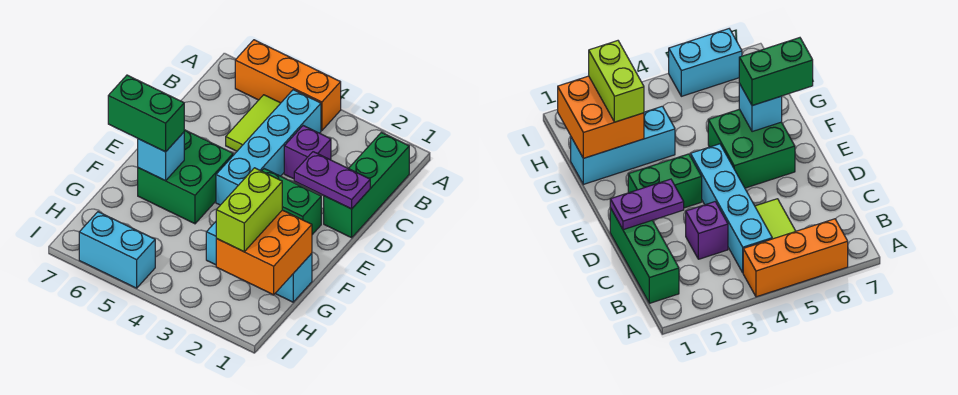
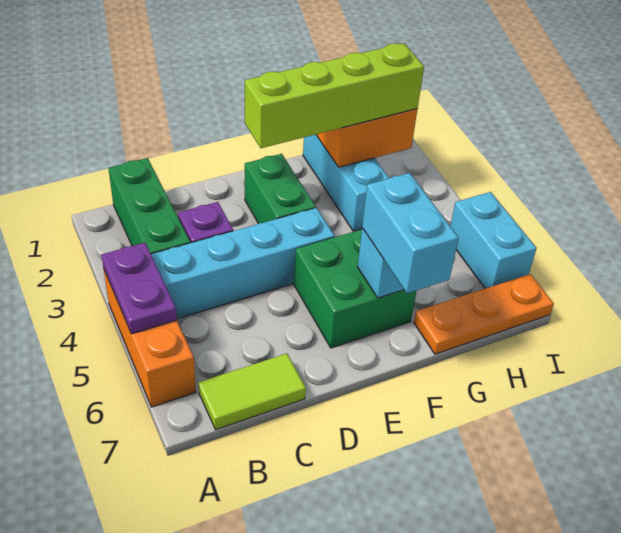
green 1x3 brick [324,132,409,238] -> green 1x3 brick turned to [109,158,190,254]
lime 1x2 tile [226,95,280,151] -> lime 1x2 tile moved to [198,353,306,430]
purple 1x2 plate [294,152,370,209] -> purple 1x2 plate moved to [102,243,177,334]
green 1x2 brick [108,75,184,152] -> cyan 1x2 brick [362,173,459,293]
lime 1x2 brick [216,168,282,252] -> lime 1x4 brick [245,43,424,148]
none -> orange 1x3 plate [414,274,554,354]

